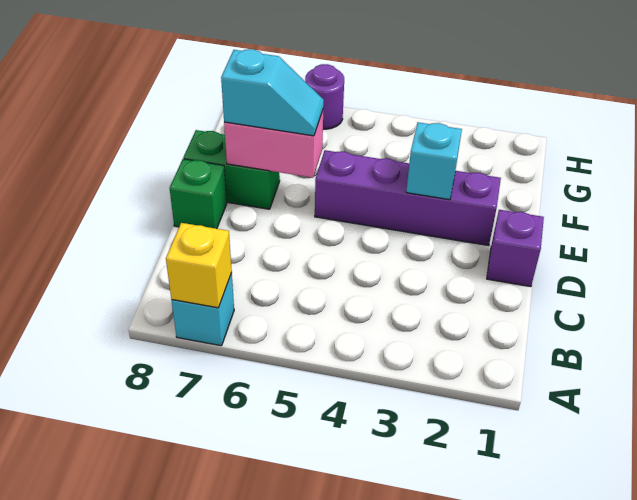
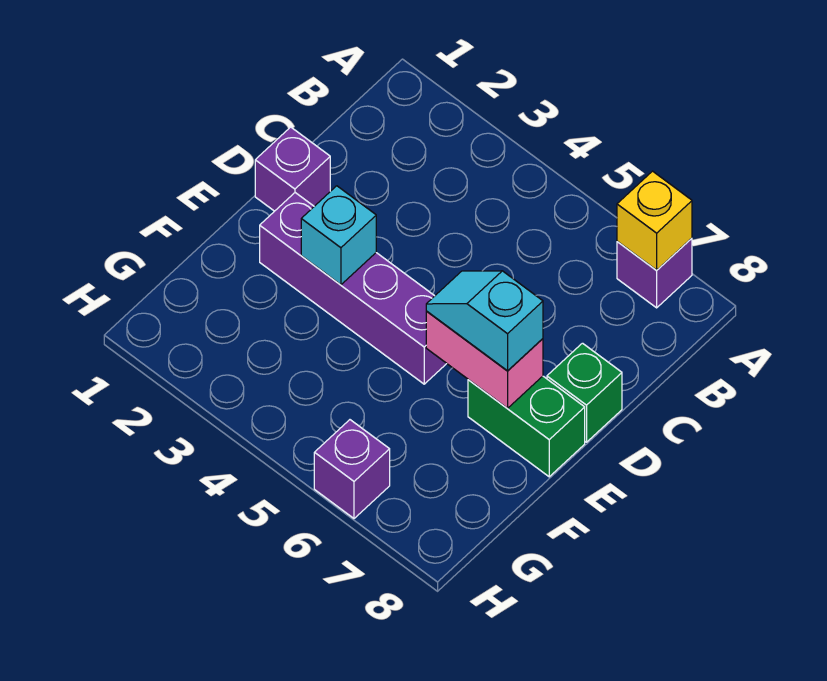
cyan 1x1 brick [171,273,234,346] -> purple 1x1 brick [617,238,692,308]
purple 1x1 round brick [305,64,344,129] -> purple 1x1 brick [314,420,390,518]

